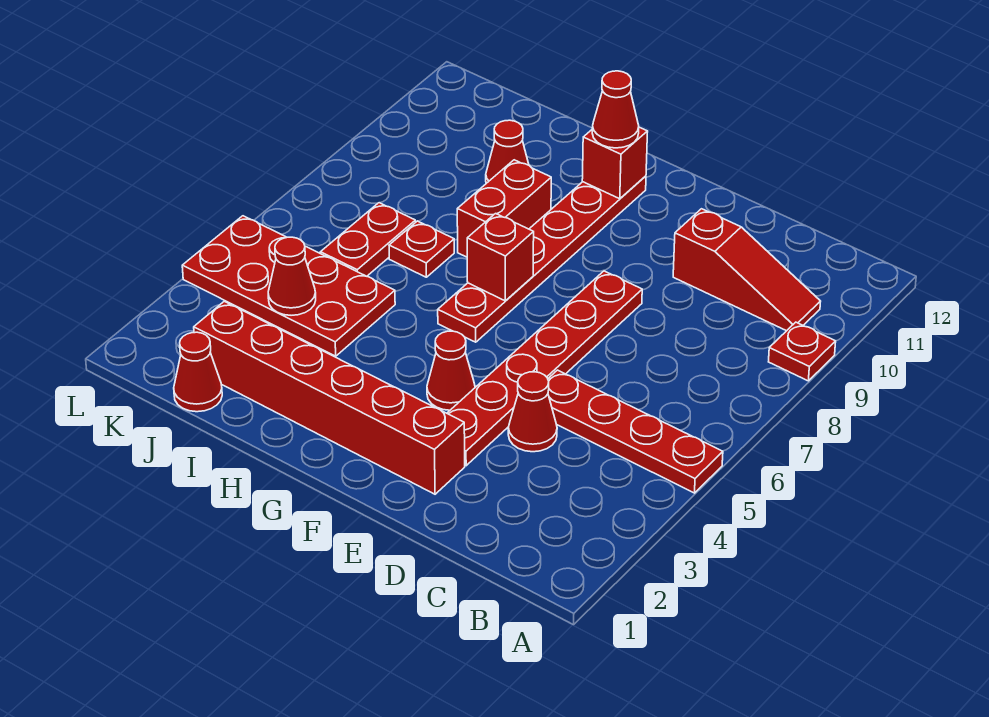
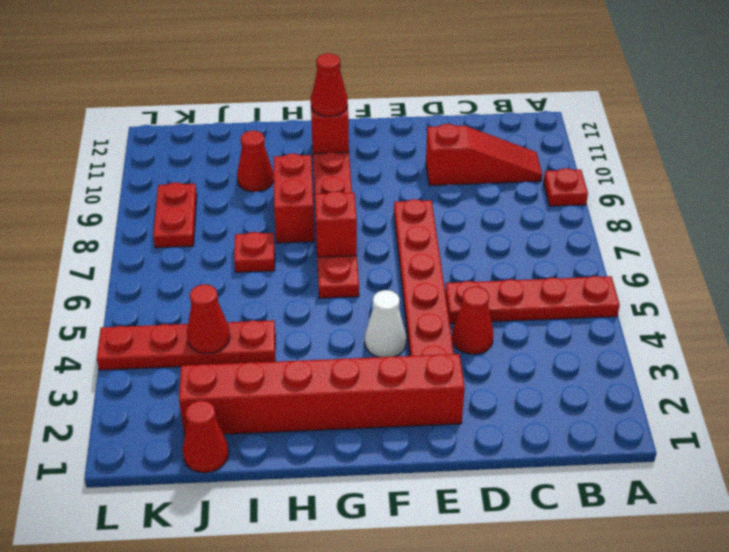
red 1x1 cone [427,331,475,410] -> white 1x1 cone [365,290,406,357]
red 2x4 plate [182,216,395,356] -> red 1x4 plate [97,320,275,370]
red 1x2 plate [321,203,416,276] -> red 1x2 plate moved to [153,182,197,248]

